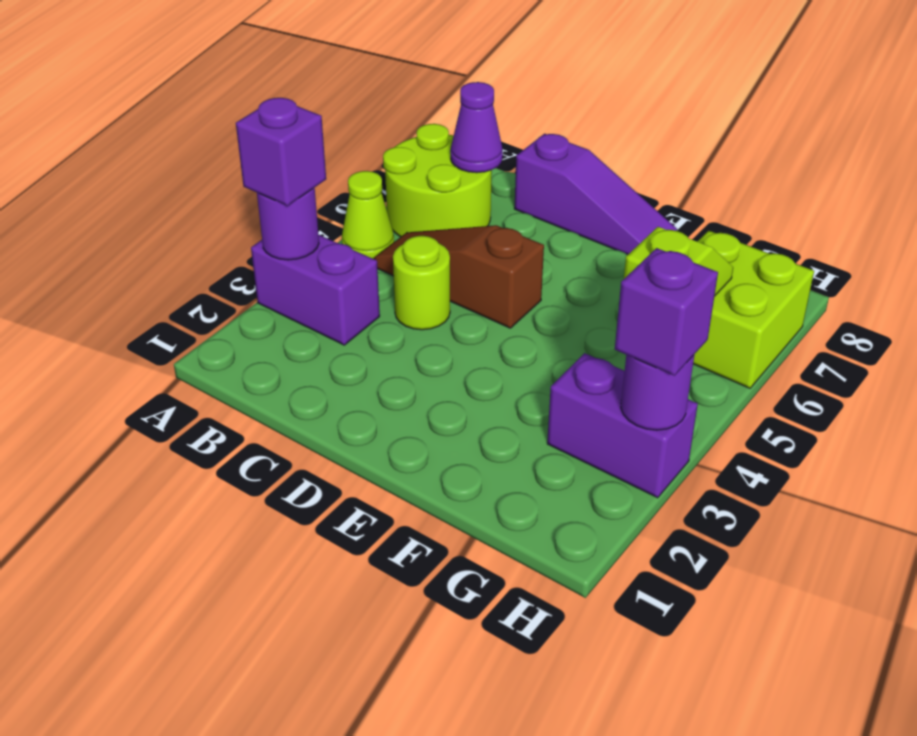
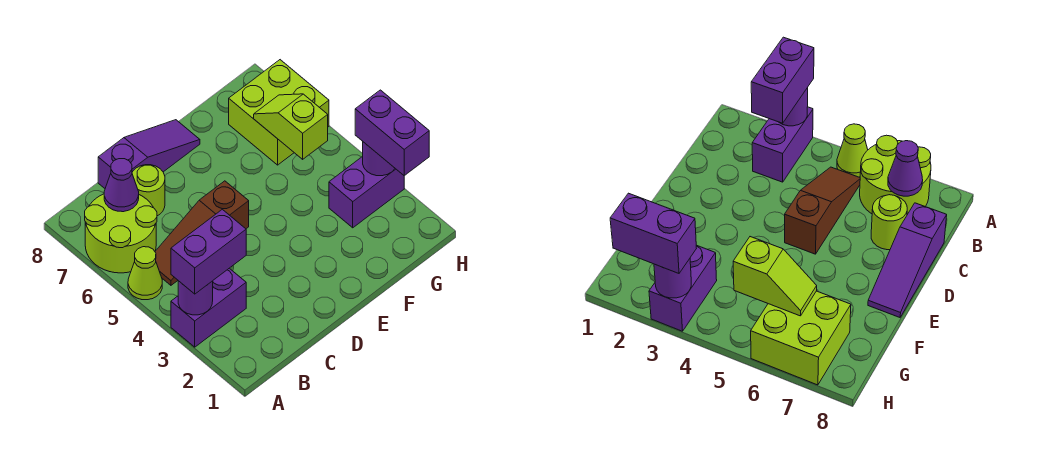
purple 1x1 brick [236,98,326,206] -> purple 1x2 brick [171,209,246,294]
lime 1x1 round brick [393,236,450,330] -> lime 1x1 round brick moved to [132,165,165,216]
purple 1x1 brick [615,248,718,376] -> purple 1x2 brick [355,90,429,176]

